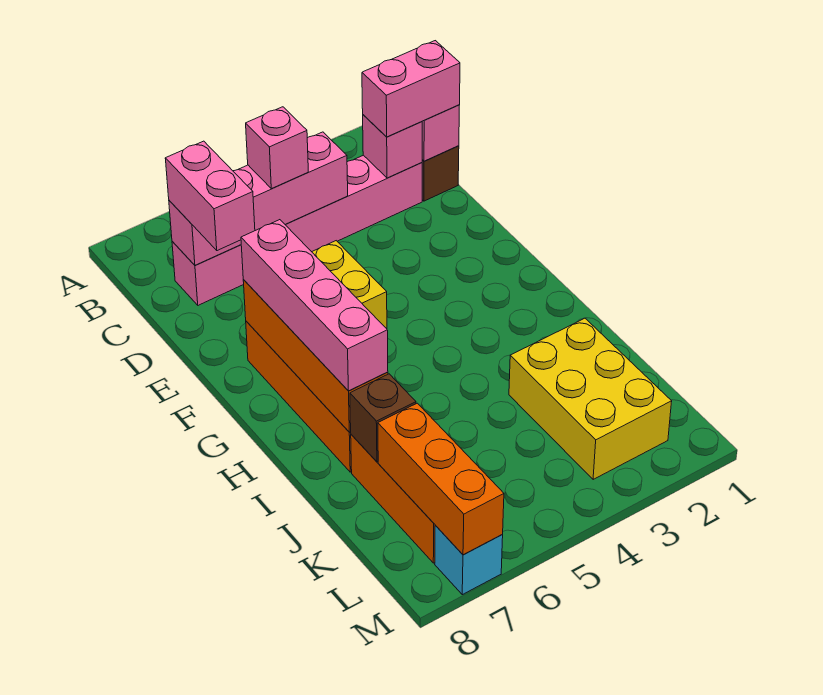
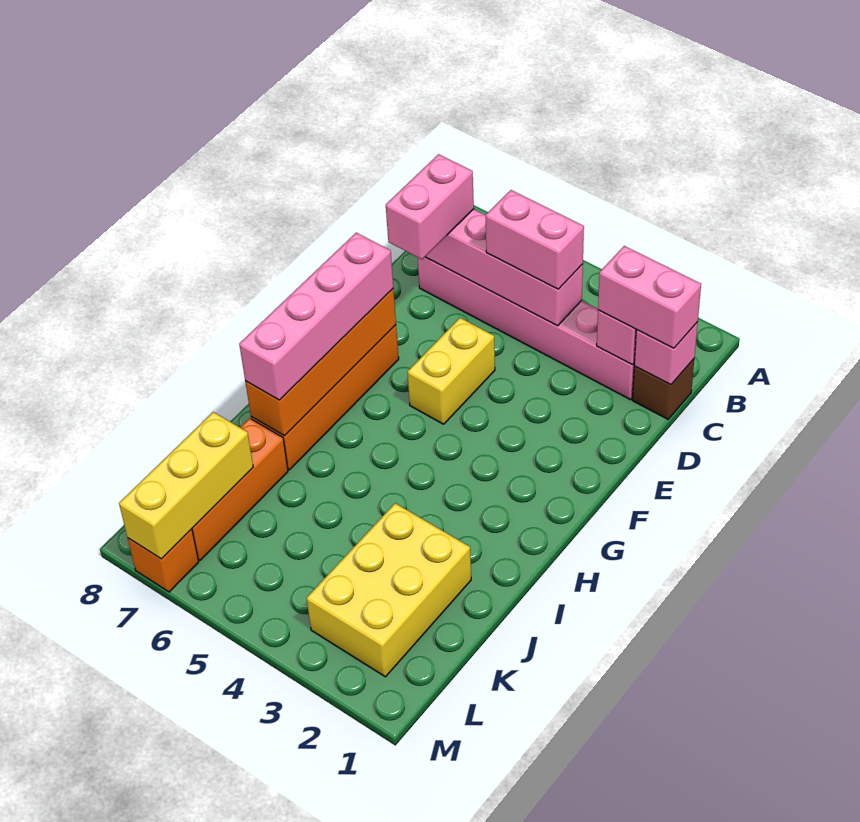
pink 1x1 brick [246,107,308,189] -> pink 1x2 brick [486,190,584,289]
brown 1x1 brick [350,374,416,462] -> none
orange 1x3 brick [378,403,504,555] -> yellow 1x3 brick [119,412,253,559]
cyan 1x1 brick [435,526,503,595] -> orange 1x1 brick [128,529,199,592]

